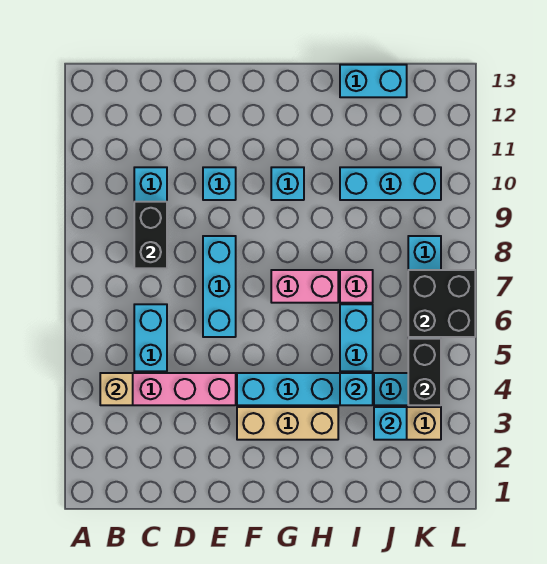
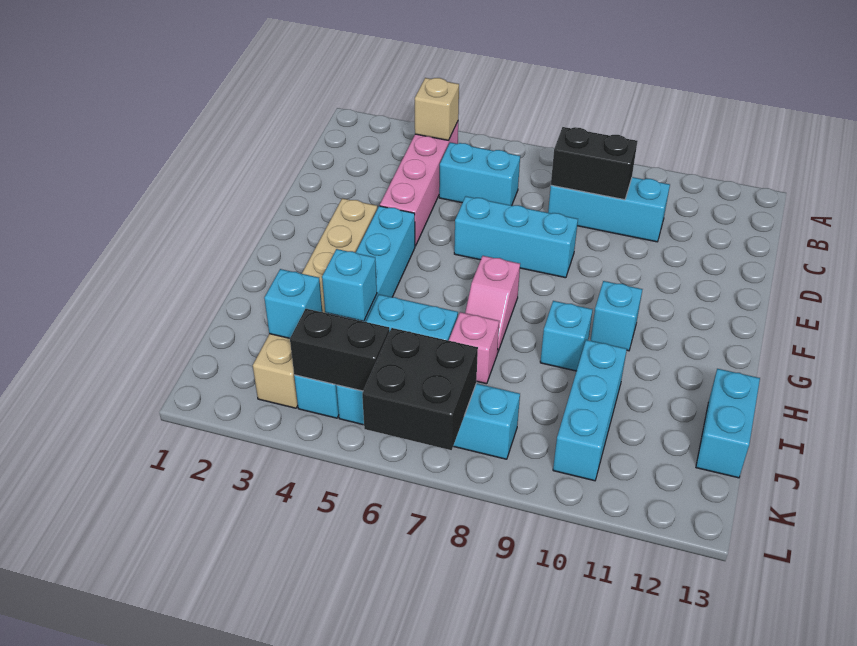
cyan 1x1 brick [203,167,236,200] -> cyan 1x1 brick moved to [540,301,593,371]
pink 1x2 brick [271,270,338,303] -> pink 1x2 slope [465,256,520,353]

